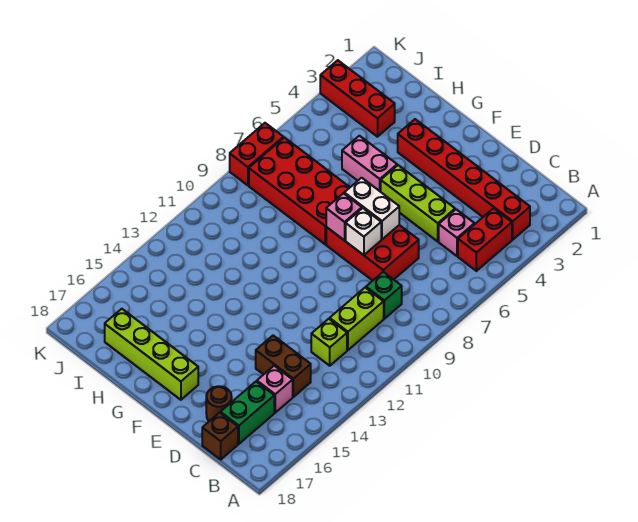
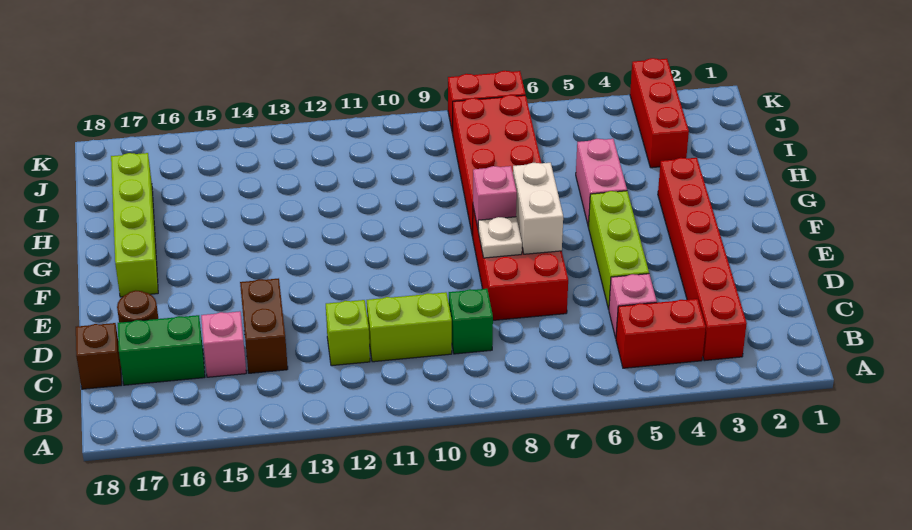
white 1x1 brick [346,208,381,255] -> white 1x1 plate [478,217,522,258]

